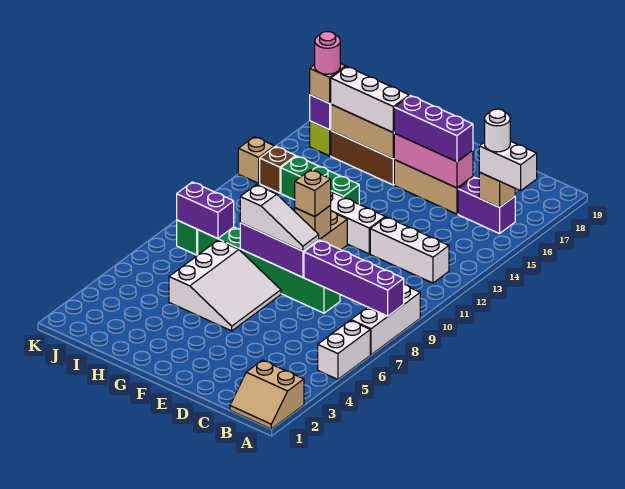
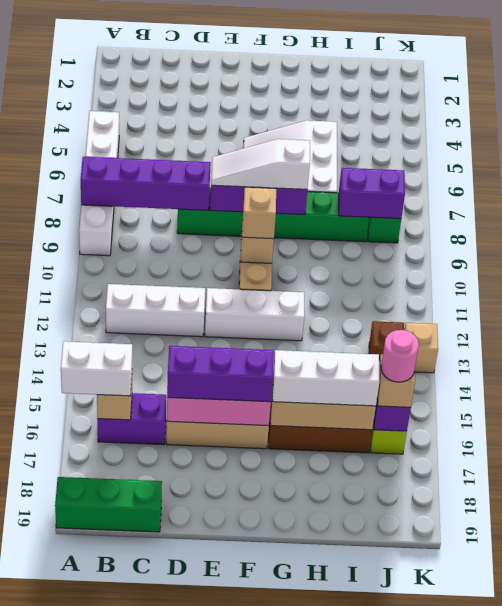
tan 2x2 slope [230,360,304,429] -> none
white 1x1 round brick [485,109,510,152] -> none
green 1x3 brick [281,156,359,204] -> green 1x3 brick moved to [55,477,162,532]

